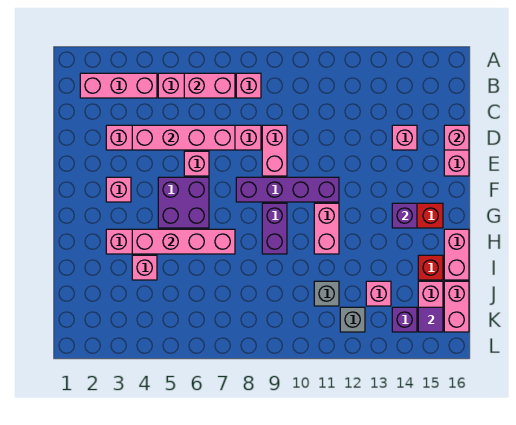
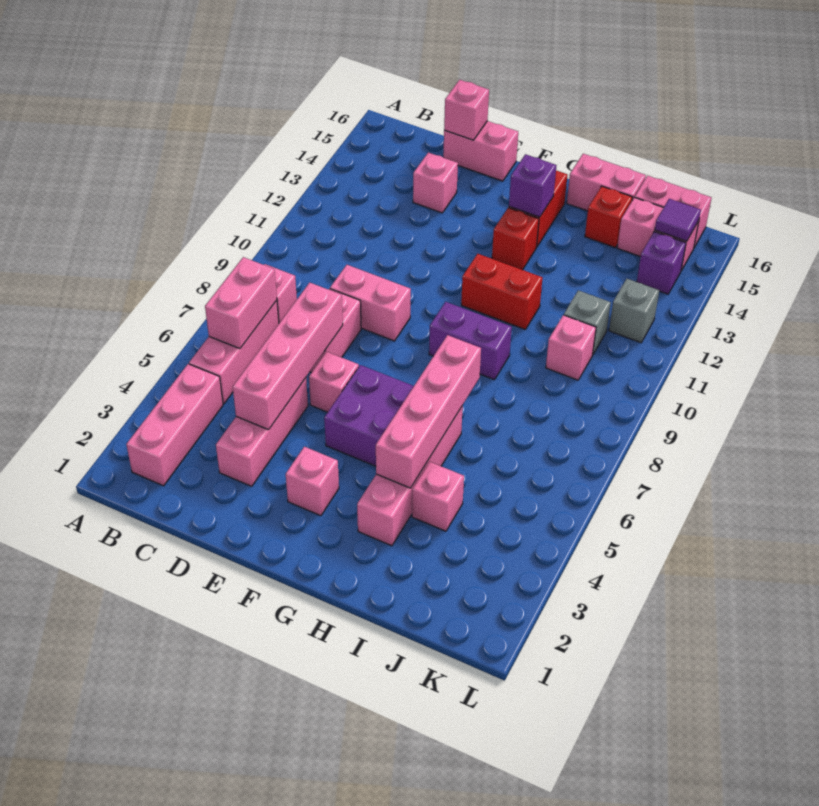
purple 1x4 brick [236,177,339,202] -> none
pink 1x2 brick [314,203,339,254] -> red 1x2 brick [461,254,542,330]
none -> red 1x1 brick [492,208,539,270]
pink 1x1 brick [366,281,391,306] -> pink 1x1 brick moved to [546,315,596,380]

